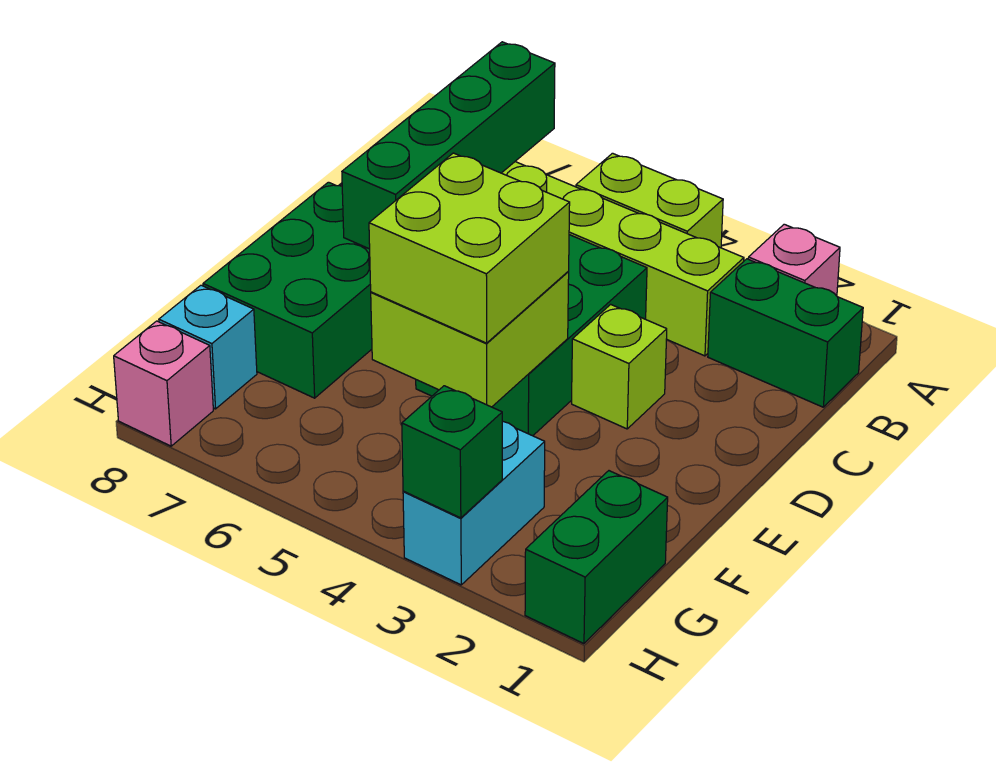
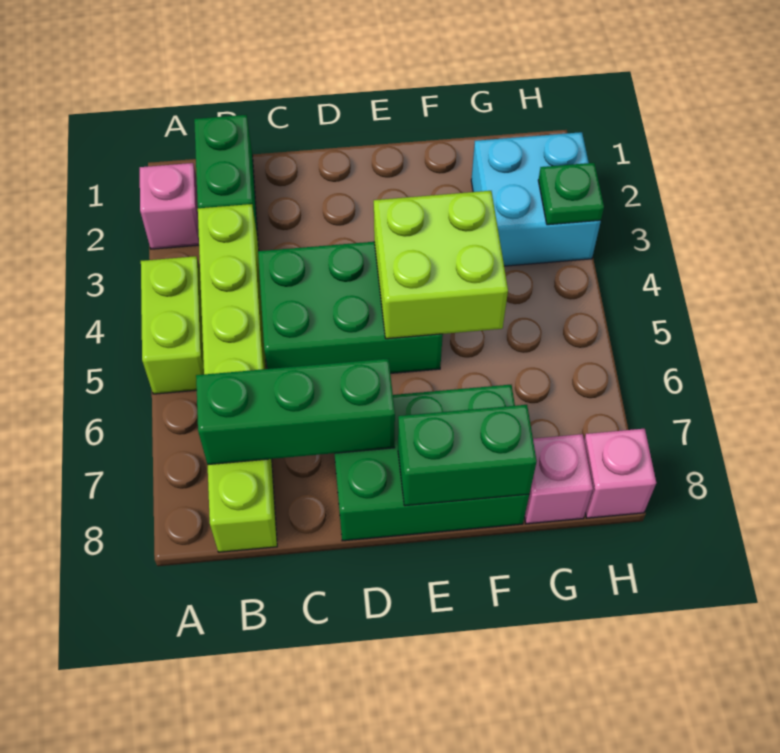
green 1x4 brick [342,42,555,249] -> green 1x3 brick [196,359,395,465]
lime 1x1 brick [572,304,667,429] -> none
lime 2x2 brick [369,153,570,343] -> none
green 1x2 brick [525,471,668,644] -> green 1x2 brick moved to [398,405,537,506]
cyan 1x2 brick [403,421,545,585] -> cyan 2x2 brick [471,132,601,266]
cyan 1x1 brick [159,285,257,409] -> pink 1x1 brick [525,434,593,524]
green 1x1 brick [402,386,502,518] -> green 1x1 plate [538,163,604,225]

